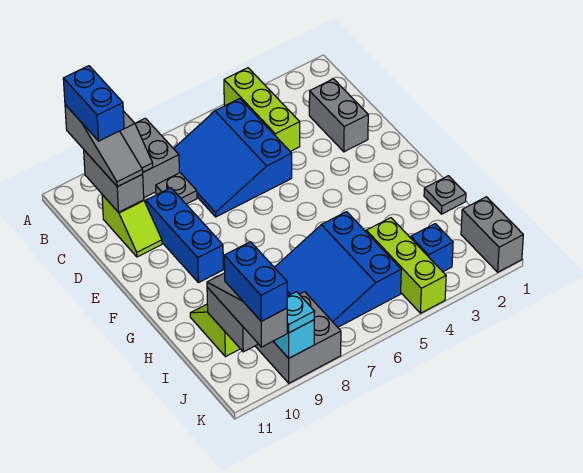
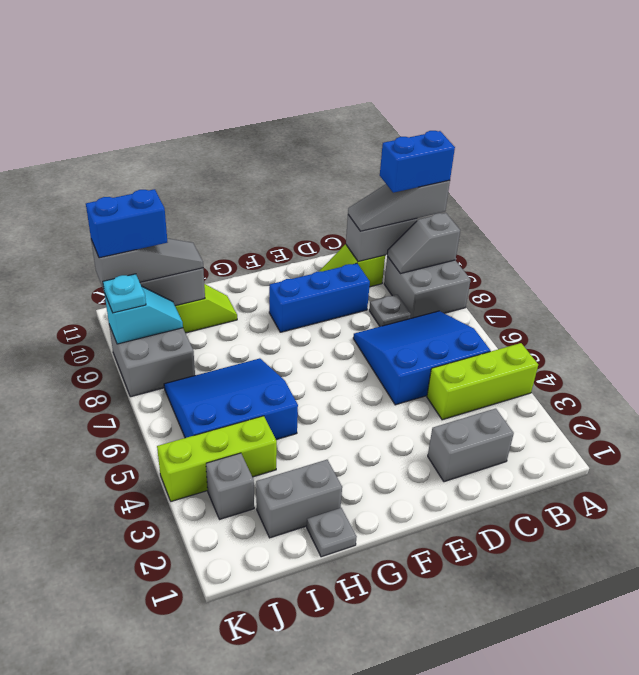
grey 1x2 brick [461,197,523,272] -> grey 1x2 brick moved to [256,460,342,538]
blue 1x1 brick [411,224,453,272] -> grey 1x1 brick [206,453,254,519]

